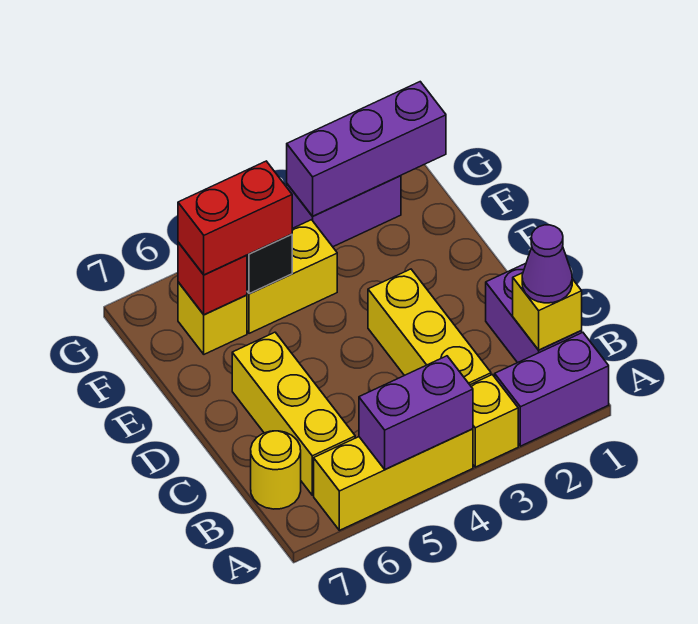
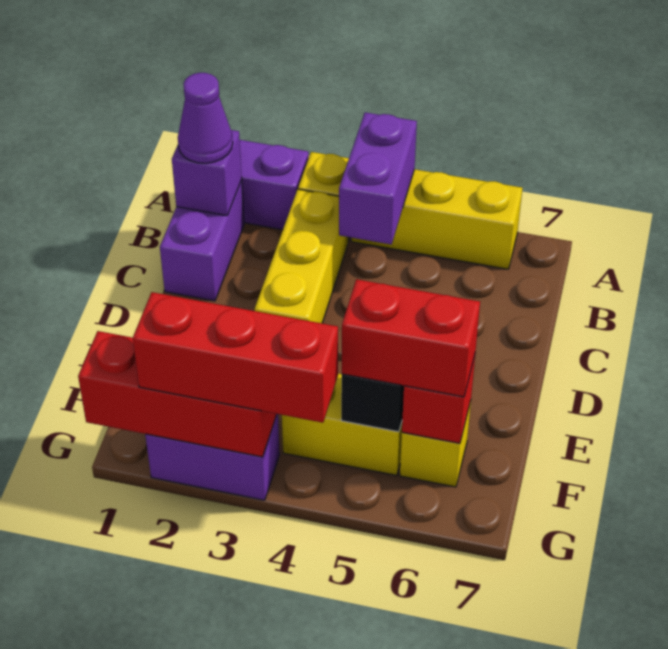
purple 1x2 brick [359,356,473,469] -> purple 1x2 brick turned to [339,112,417,244]
yellow 1x1 brick [513,273,582,350] -> purple 1x1 brick [172,130,242,216]
yellow 1x3 brick [232,332,355,495] -> none
yellow 1x1 round brick [251,431,301,509] -> none
purple 1x3 brick [287,82,446,216] -> red 1x3 brick [78,331,277,457]
none -> red 1x3 brick [133,292,338,423]

